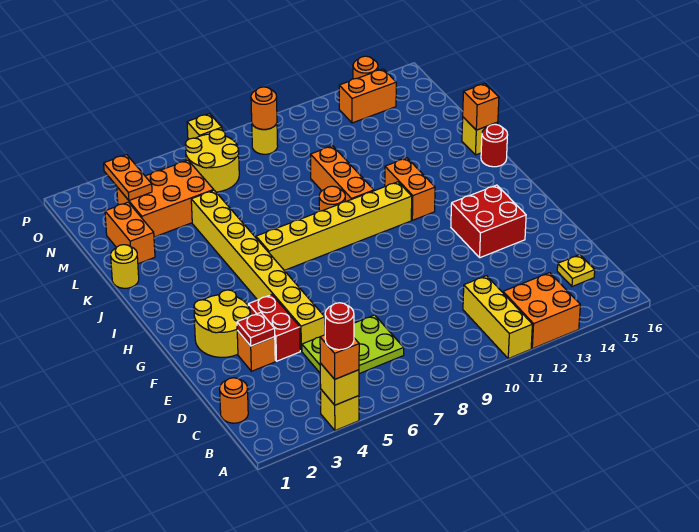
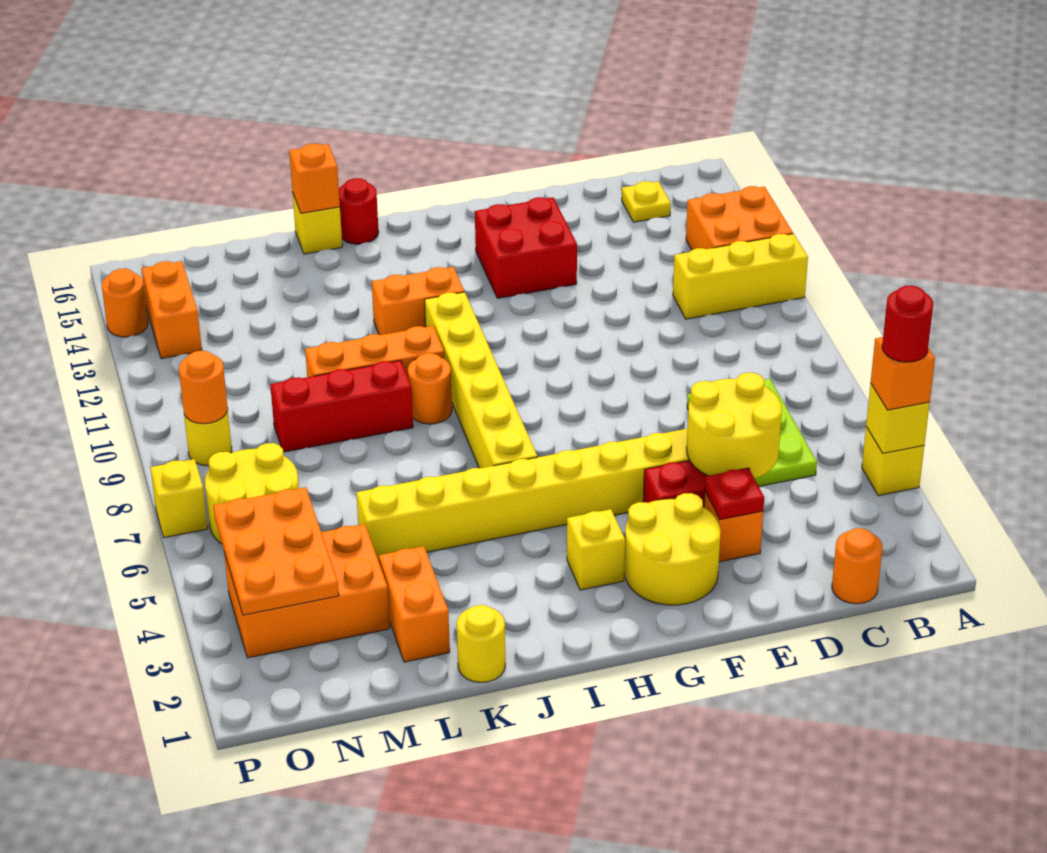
none -> yellow 2x2 round brick [687,373,782,478]
none -> yellow 1x1 brick [567,509,625,590]
none -> red 1x3 brick [270,360,413,452]
orange 1x2 brick [105,202,155,264] -> orange 1x2 brick turned to [379,546,450,662]
orange 2x3 brick [117,160,213,237] -> orange 2x3 brick turned to [224,524,390,658]
orange 1x2 plate [104,155,152,200] -> orange 2x3 plate [213,487,339,615]

